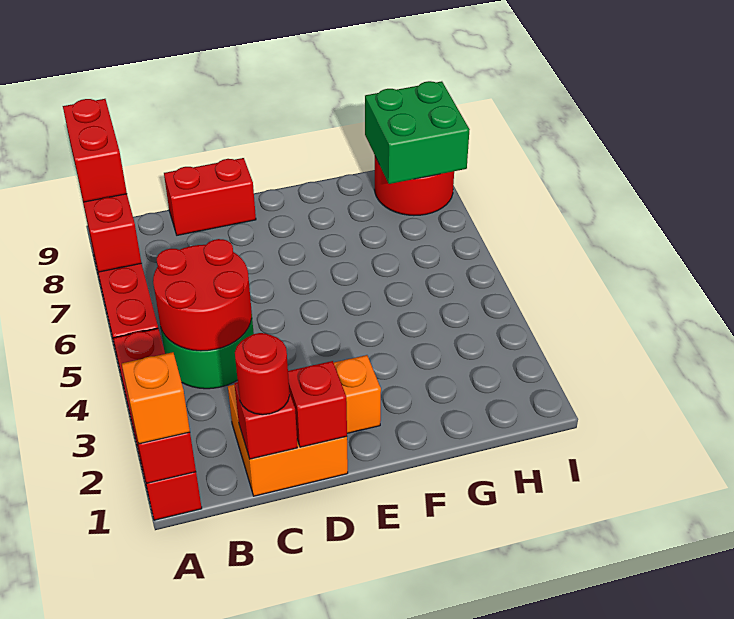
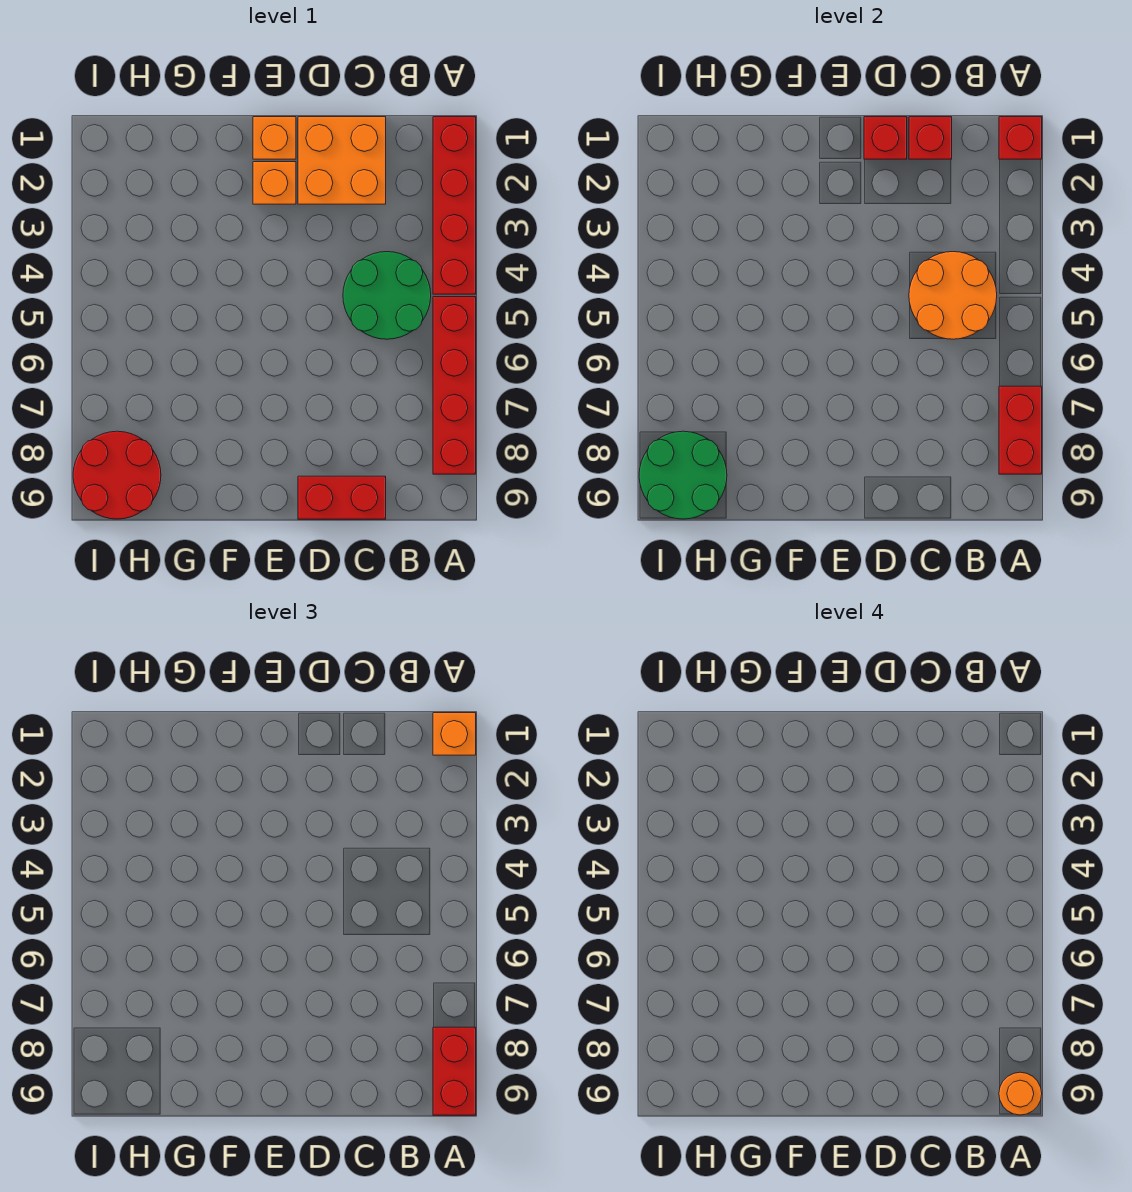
none -> orange 1x1 round brick [999,1072,1042,1115]
red 2x2 round brick [153,239,252,351] -> orange 2x2 round brick [909,252,997,339]
red 1x1 round brick [235,333,290,415] -> none
none -> orange 1x1 brick [253,117,296,159]
green 2x2 brick [365,81,470,184] -> green 2x2 round brick [639,431,727,519]

